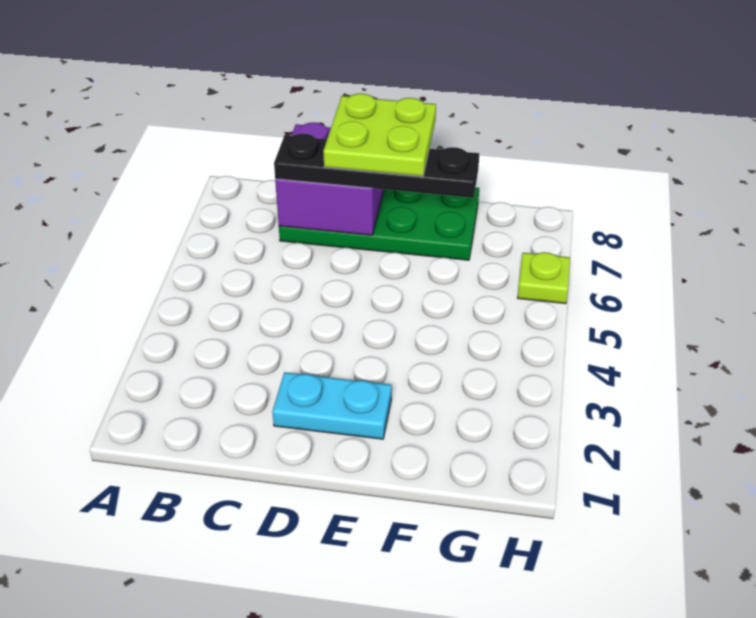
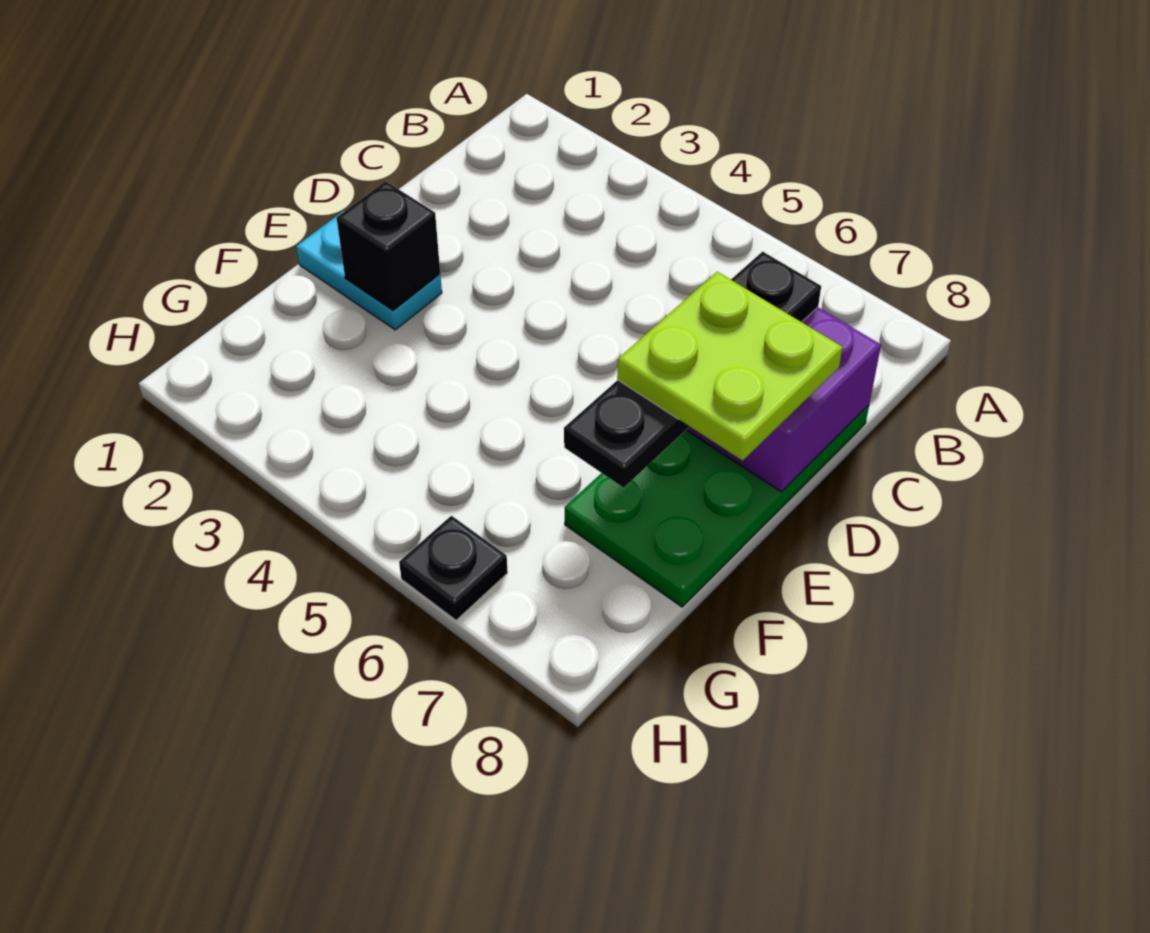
cyan 1x2 plate [272,372,392,439] -> cyan 1x2 plate turned to [296,211,442,330]
none -> black 1x1 brick [337,181,440,310]
lime 1x1 plate [518,252,570,304] -> black 1x1 plate [399,516,508,620]

